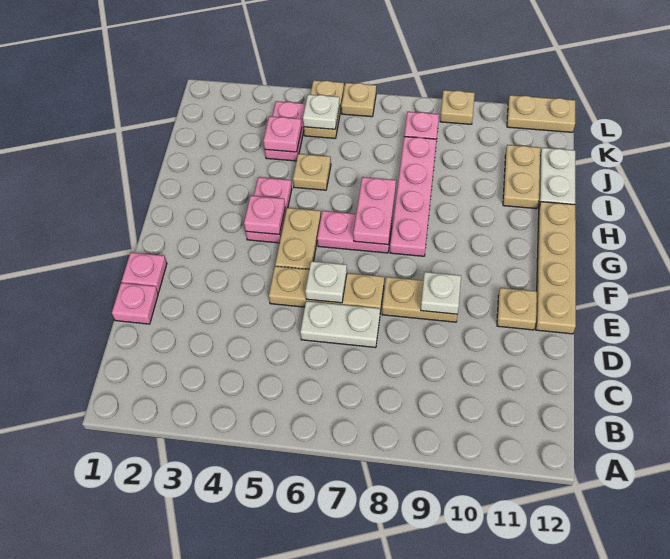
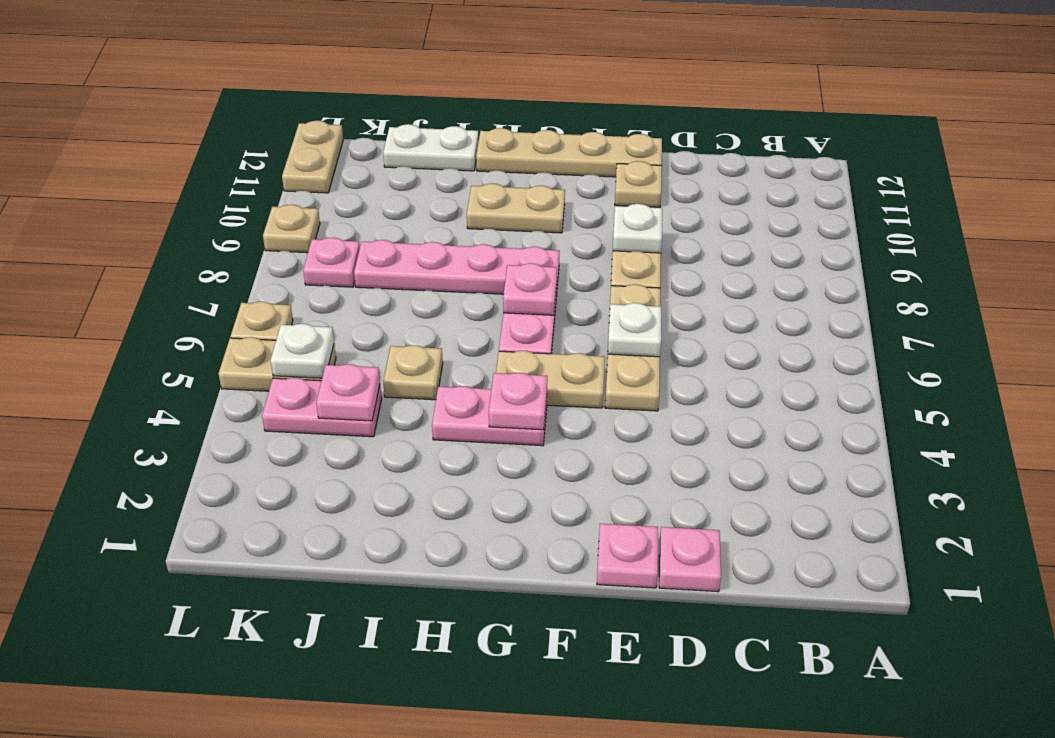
white 1x2 plate [300,301,380,348] -> none
pink 1x2 plate [353,177,396,245] -> pink 1x1 plate [503,263,557,315]
tan 1x2 plate [503,145,540,209] -> tan 1x2 plate moved to [467,184,565,233]

